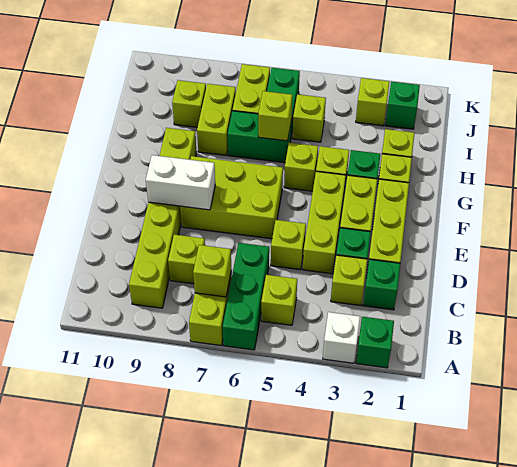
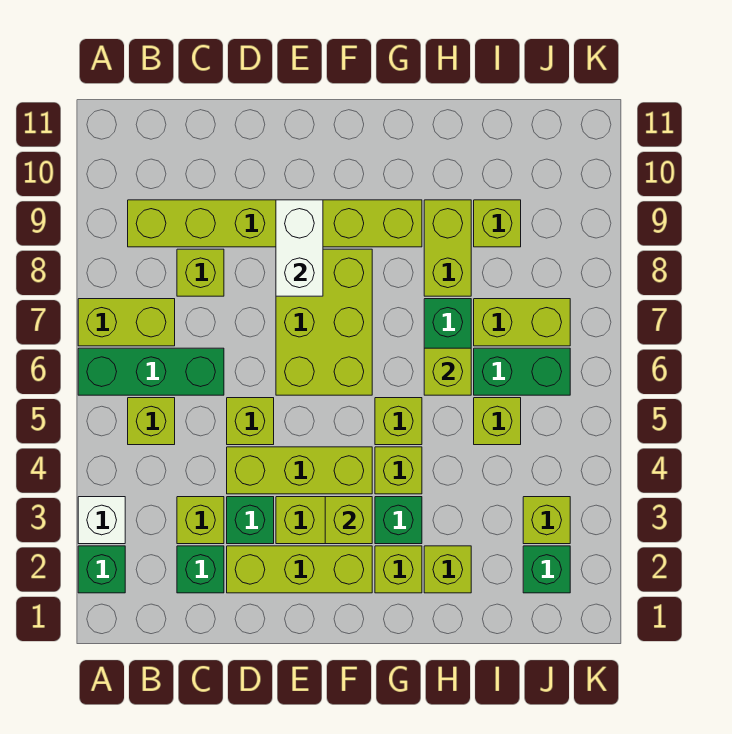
lime 1x1 brick [193,245,232,297] -> lime 1x1 brick moved to [325,497,372,544]
lime 1x2 brick [197,84,236,155] -> lime 1x2 brick turned to [424,200,471,296]

